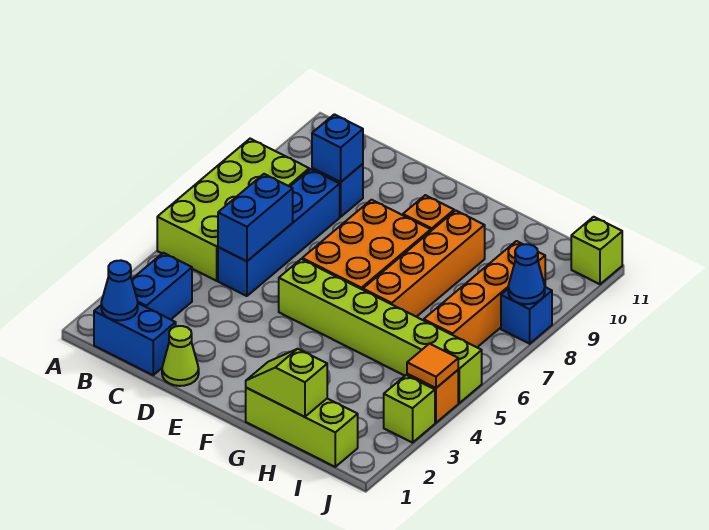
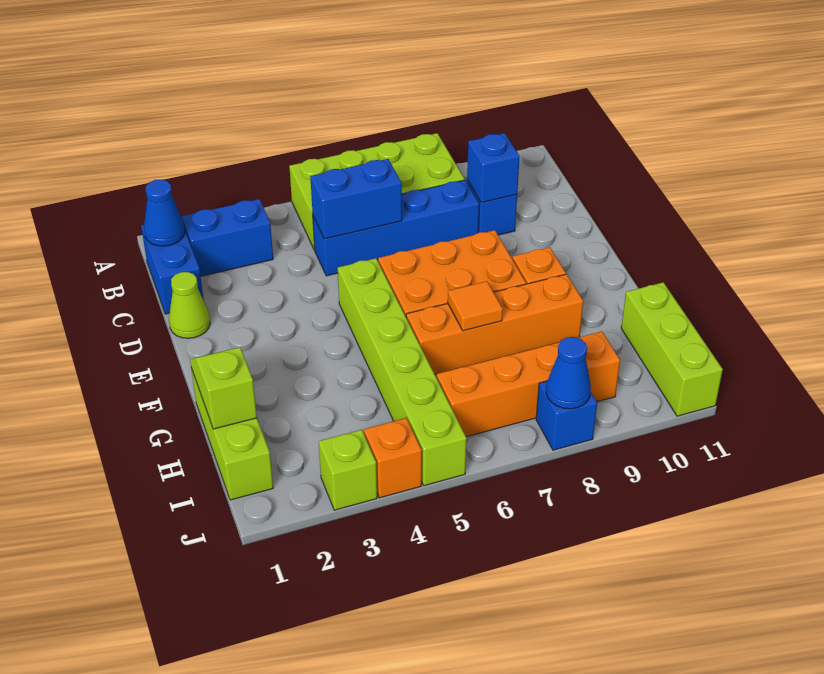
orange 1x1 tile [407,344,458,388] -> orange 1x1 tile moved to [448,281,503,331]
lime 1x1 brick [571,217,622,284] -> lime 1x3 brick [621,282,723,416]

